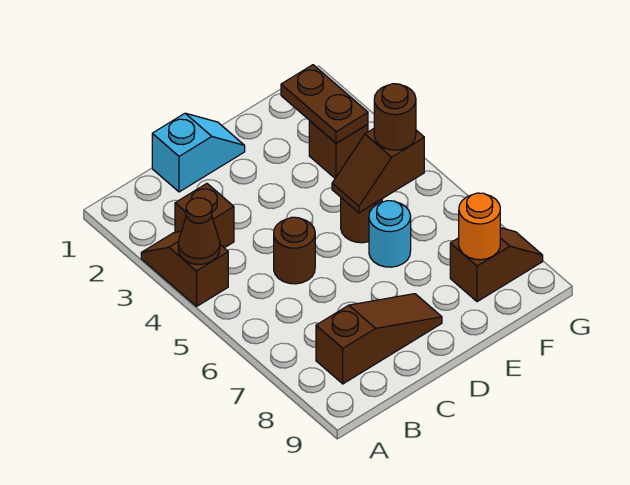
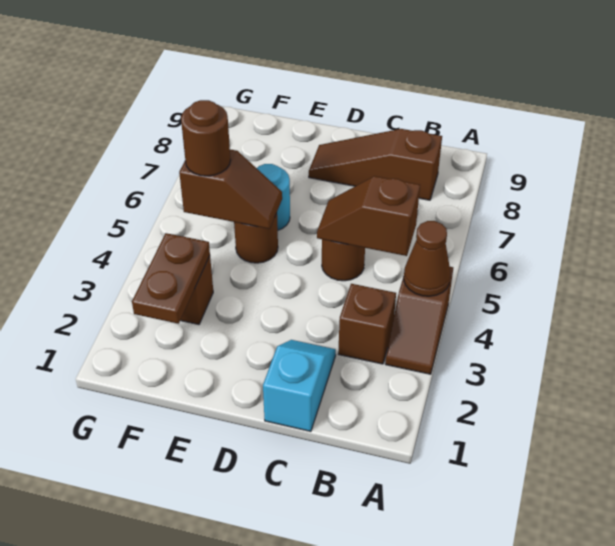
cyan 1x2 slope [152,113,245,192] -> cyan 1x2 slope turned to [263,340,336,431]
brown 1x2 slope [450,228,543,302] -> brown 1x2 slope moved to [317,176,420,256]
orange 1x1 round brick [459,193,500,260] -> none

